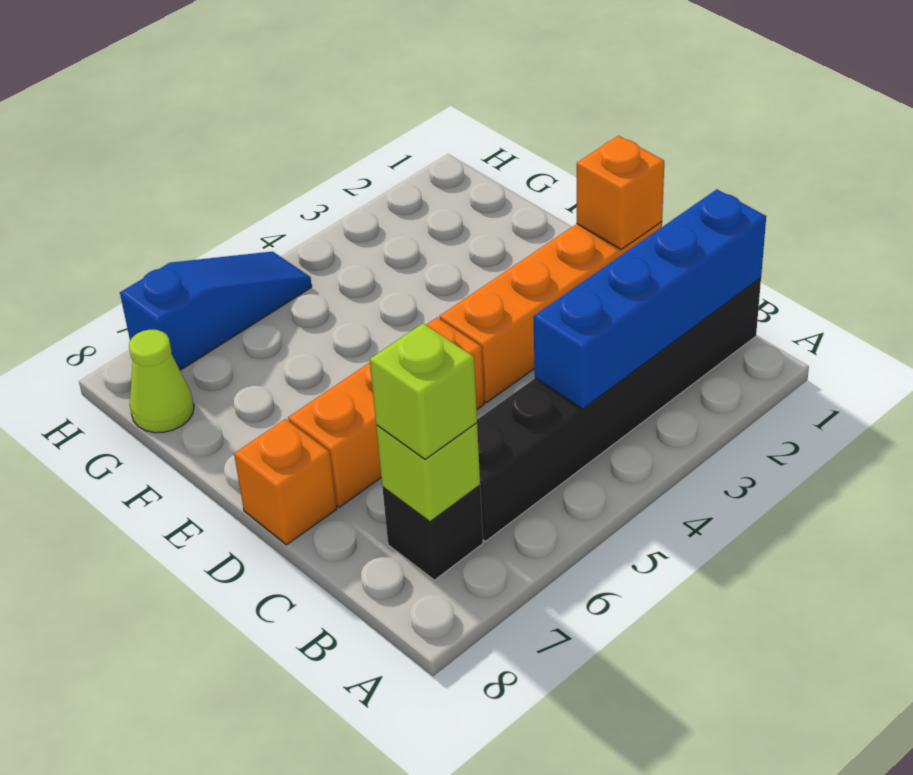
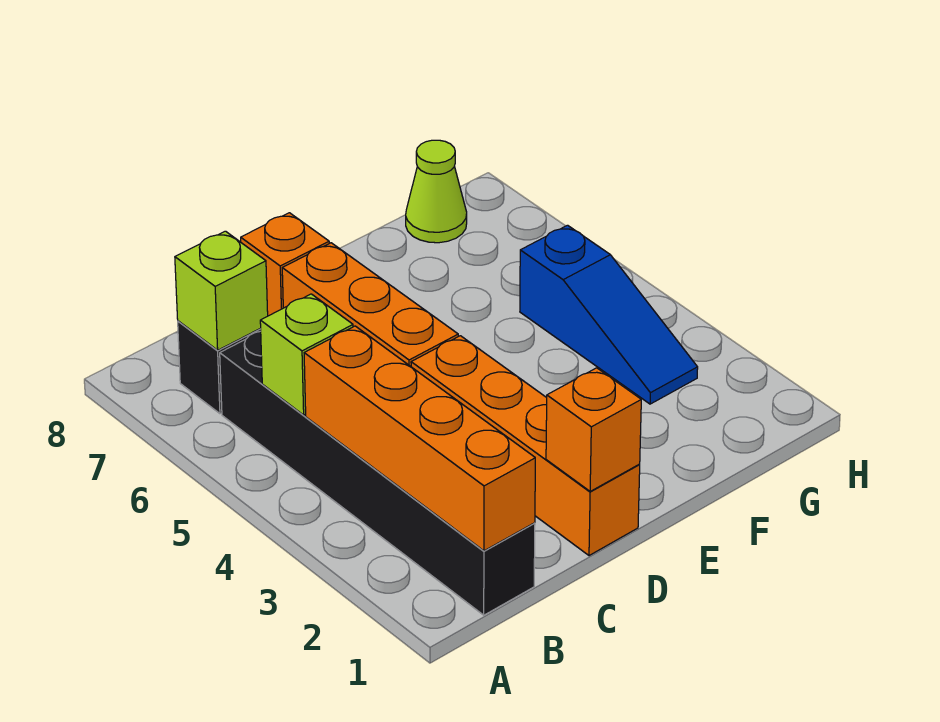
blue 1x4 brick [533,189,766,409] -> orange 1x4 brick [304,326,535,551]
lime 1x1 brick [370,323,477,459] -> lime 1x1 brick moved to [260,294,353,415]
blue 1x3 slope [120,251,312,370] -> blue 1x3 slope moved to [520,225,698,404]

